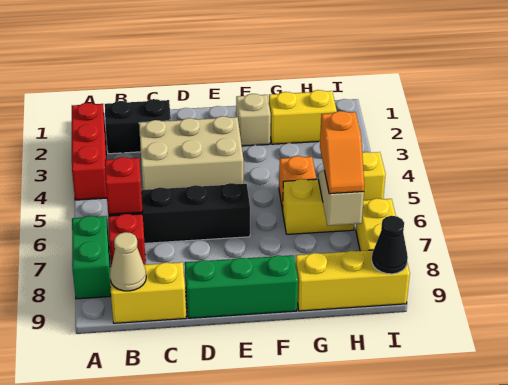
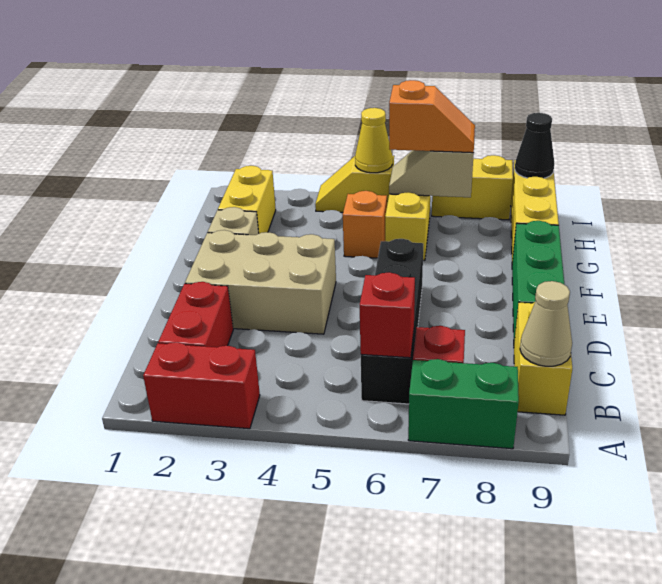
red 1x3 brick [72,103,107,200] -> red 1x2 brick [143,342,260,429]
black 1x2 brick [105,99,171,154] -> red 1x2 brick [158,282,233,347]
tan 2x3 brick [139,116,244,190] -> tan 2x3 brick turned to [185,230,336,334]
none -> yellow 1x1 cone [355,108,393,173]

